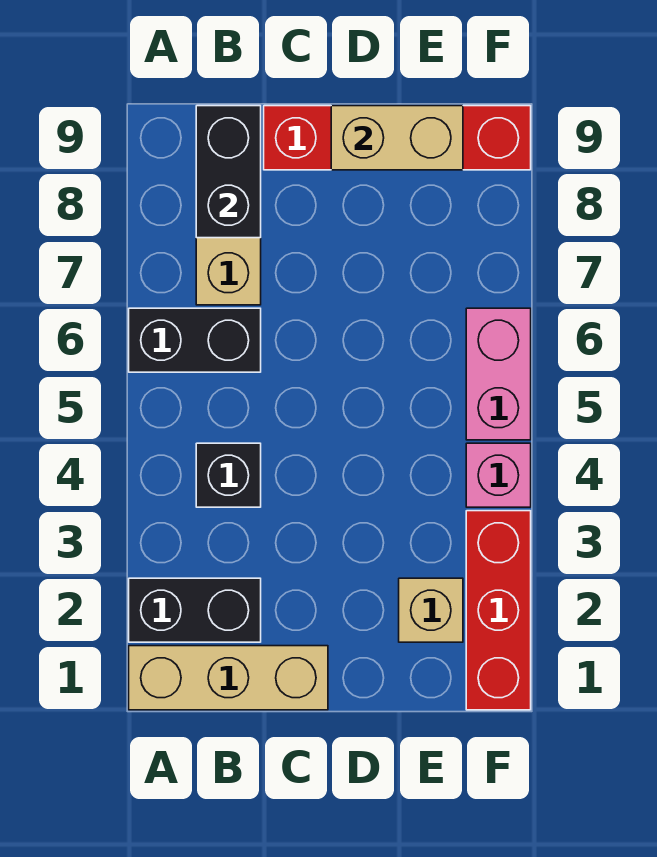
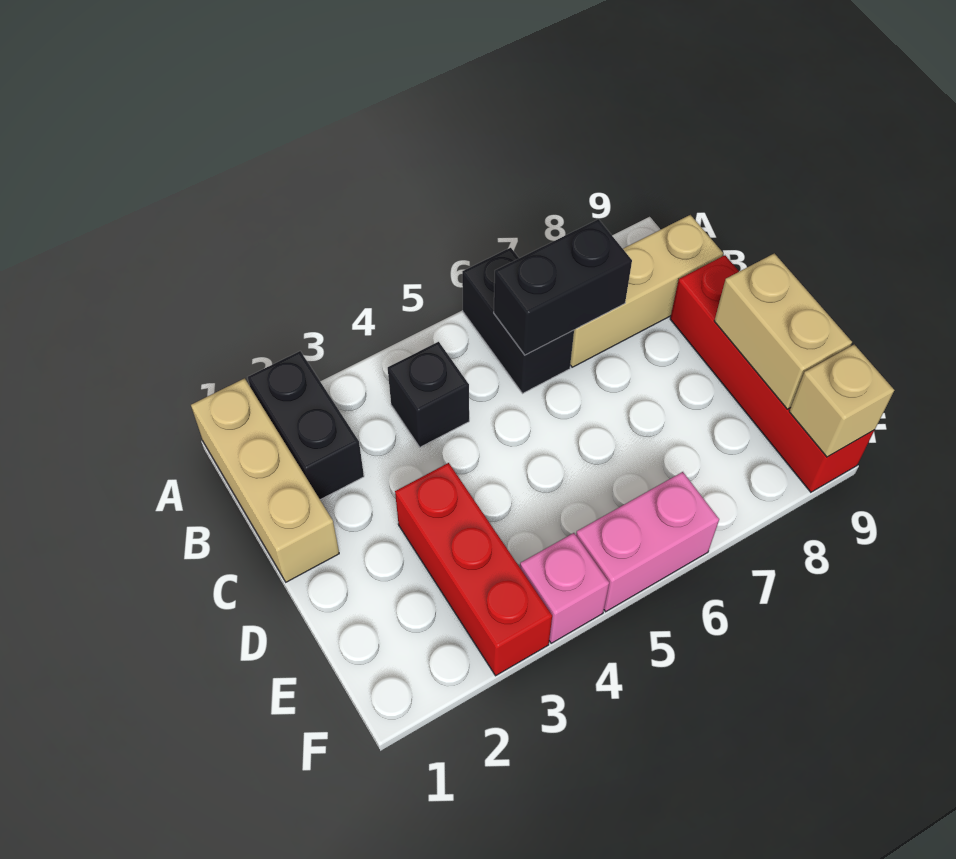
black 1x2 brick [196,106,261,238] -> black 1x2 brick moved to [494,219,632,355]
tan 1x1 brick [399,578,463,642] -> tan 1x1 brick moved to [789,345,894,457]
red 1x3 brick [466,511,531,710] -> red 1x3 brick turned to [395,463,552,676]

